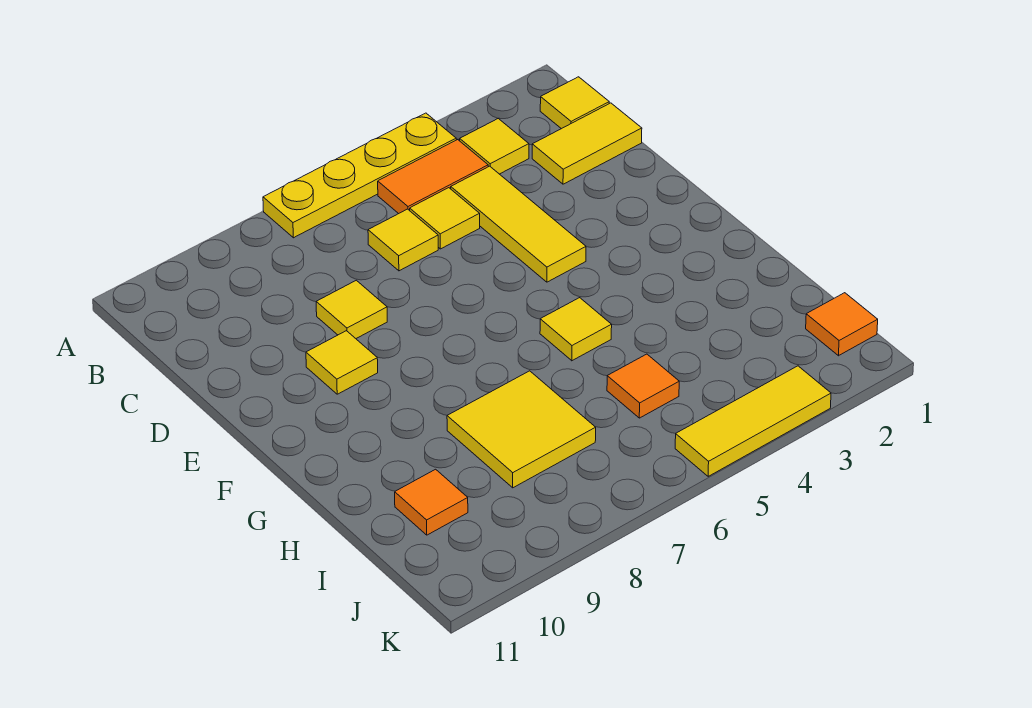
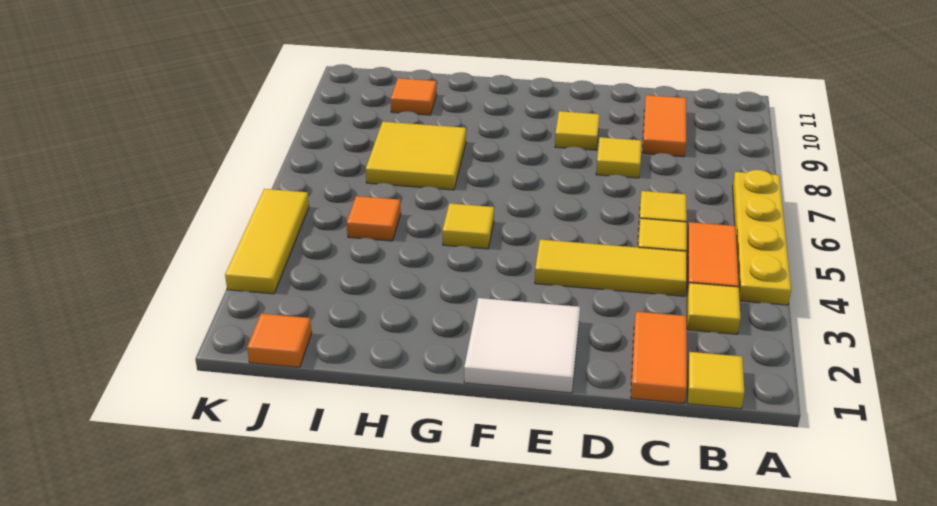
yellow 1x2 tile [532,103,642,184] -> orange 1x2 tile [631,312,687,403]
none -> orange 1x2 tile [642,95,686,157]
none -> white 2x2 tile [464,298,580,393]

